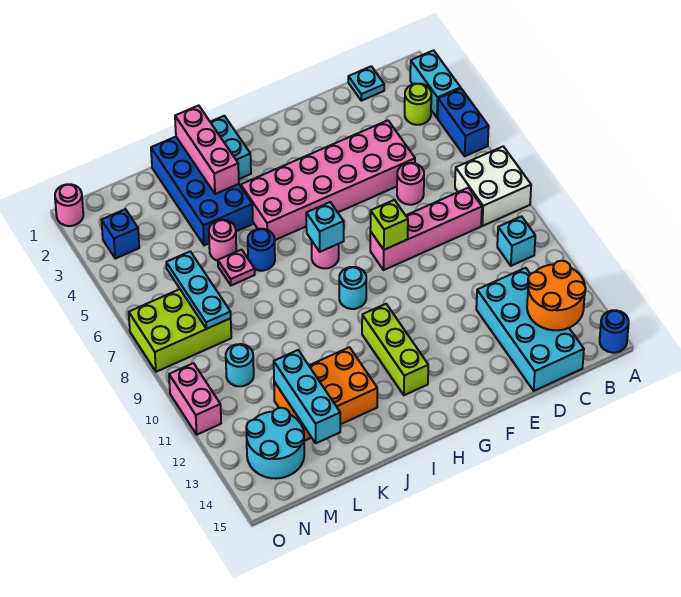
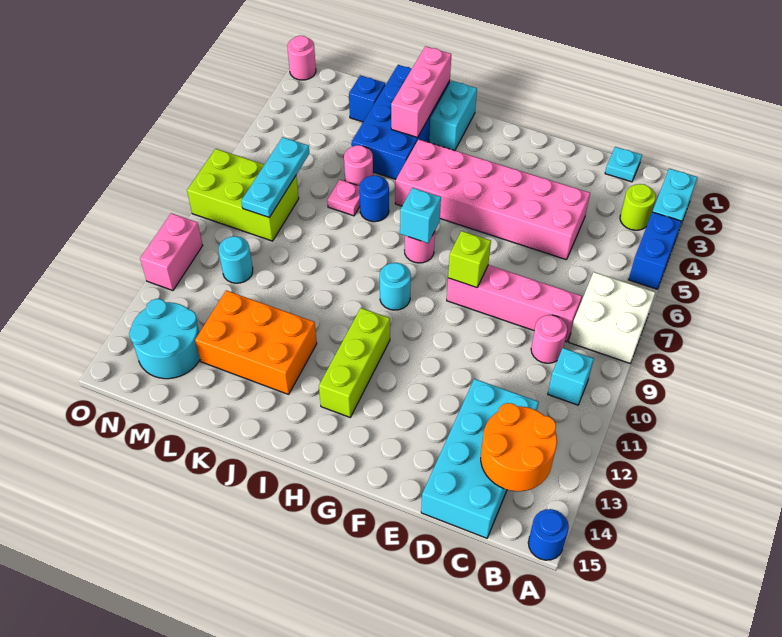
pink 1x1 round brick [397,163,424,205] -> pink 1x1 round brick moved to [531,315,567,363]
cyan 1x3 brick [274,350,340,443] -> none
blue 1x1 brick [102,209,139,259] -> blue 1x1 brick moved to [349,75,385,122]

